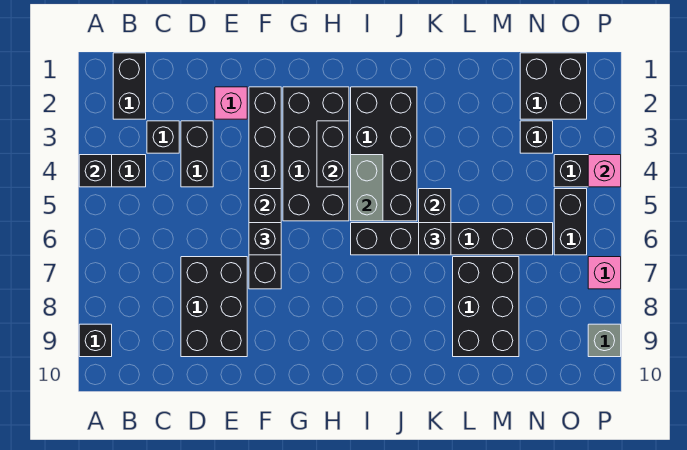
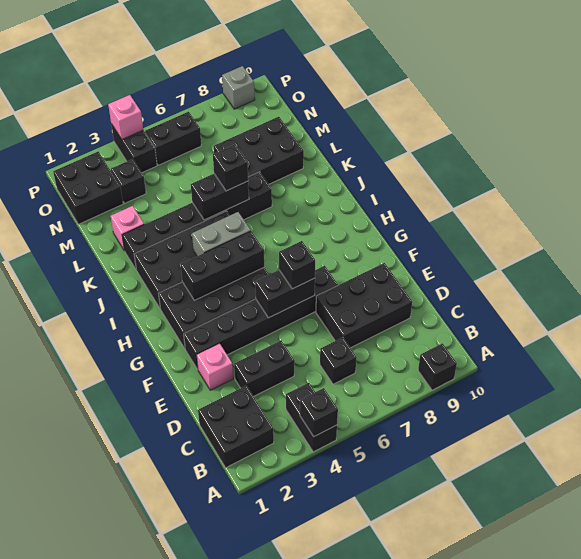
black 1x2 brick [113,53,146,119] -> black 2x2 brick [198,386,274,468]
black 1x1 brick [147,121,179,153] -> black 1x1 brick moved to [320,337,357,384]
black 1x2 brick [317,121,349,187] -> black 1x3 brick [181,231,264,300]
black 1x6 brick [351,223,553,255] -> black 1x6 brick turned to [122,172,272,269]
pink 1x1 brick [588,257,621,289] -> pink 1x1 brick moved to [110,206,144,251]

